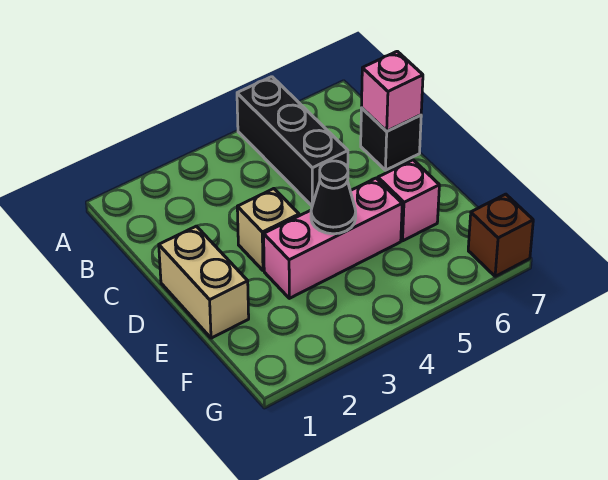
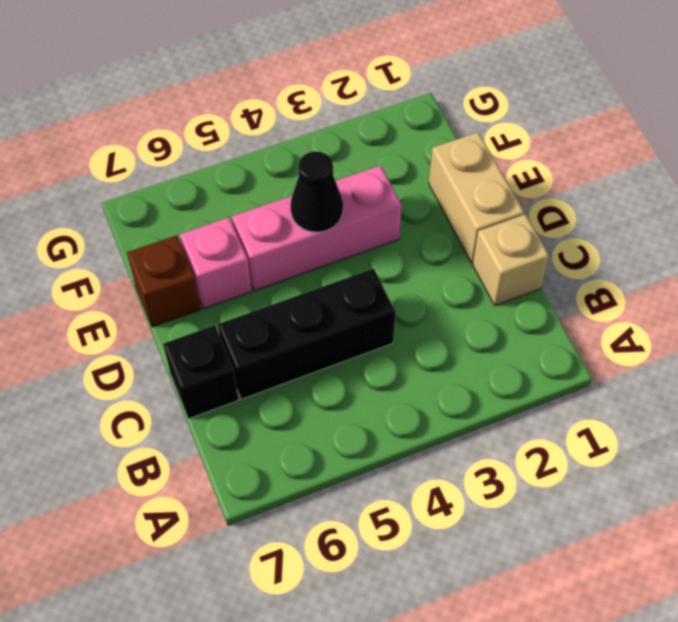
black 1x3 brick [237,77,348,206] -> black 1x3 brick turned to [218,268,395,399]
pink 1x1 brick [362,51,423,131] -> none
tan 1x1 brick [237,189,299,271] -> tan 1x1 brick moved to [473,214,549,306]
brown 1x1 brick [468,194,533,276] -> brown 1x1 brick moved to [127,235,201,327]

